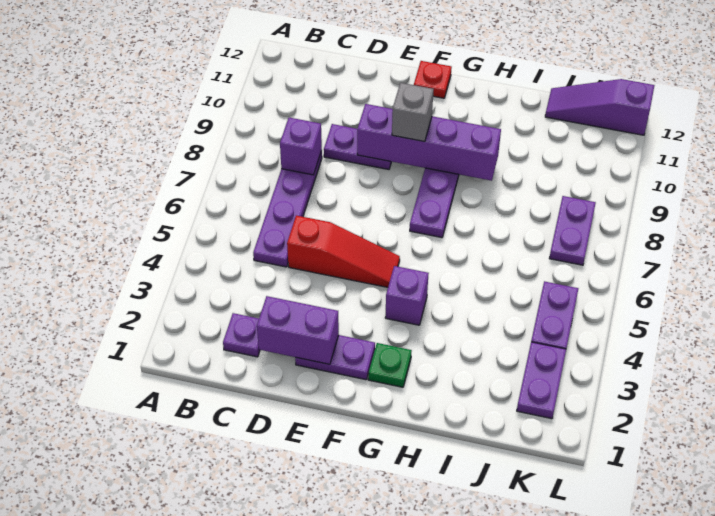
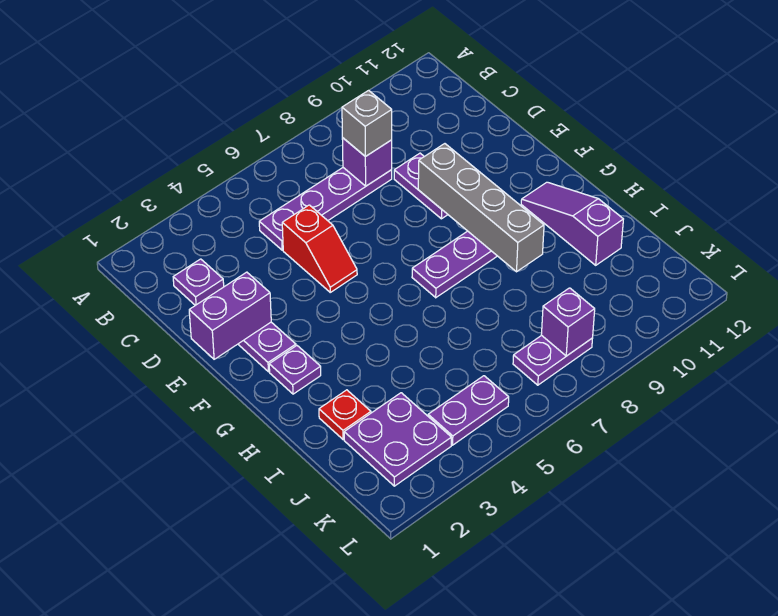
purple 1x2 brick [257,296,339,364] -> purple 1x2 brick turned to [189,272,271,359]
red 1x3 slope [287,216,400,287] -> red 1x2 slope [282,205,357,292]
purple 1x4 brick [357,104,501,181] -> grey 1x4 brick [418,144,544,272]
grey 1x1 brick [392,83,434,142] -> grey 1x1 brick moved to [342,90,392,157]
red 1x1 plate [414,61,452,98] -> red 1x1 plate moved to [319,390,371,439]
green 1x1 plate [368,343,412,387] -> purple 1x1 plate [269,346,321,394]
purple 1x1 brick [385,266,429,325] -> purple 1x1 brick moved to [541,288,595,356]
purple 1x3 slope [545,79,655,135] -> purple 1x3 slope moved to [521,182,623,265]
purple 1x2 plate [517,342,566,419] -> purple 2x2 plate [344,393,451,486]

